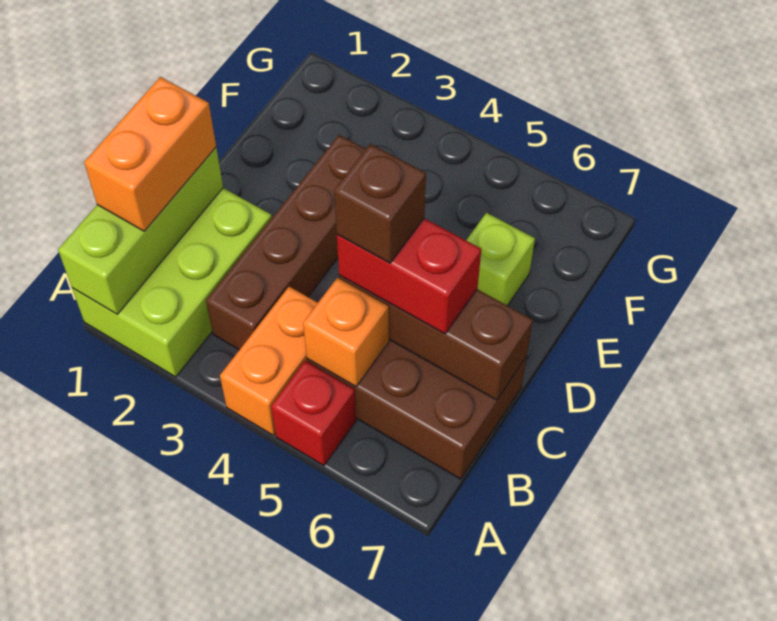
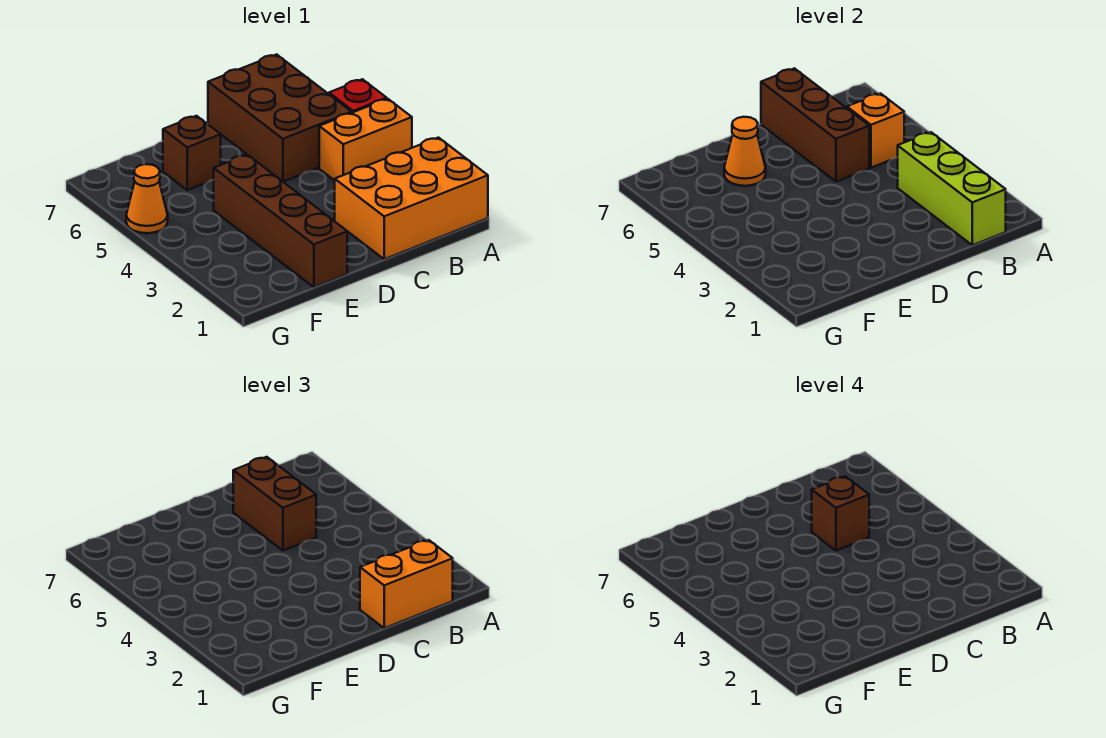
lime 2x3 brick [72,188,272,377] -> orange 2x3 brick [335,138,488,259]
lime 1x3 brick [58,148,223,314] -> lime 1x3 brick turned to [898,132,1006,245]
brown 1x4 brick [206,135,366,350] -> brown 1x4 brick turned to [214,155,347,287]
red 1x2 brick [337,218,481,334] -> brown 1x2 brick [233,457,316,551]
lime 1x1 brick [466,213,535,306] -> brown 1x1 brick [163,116,221,190]
none -> orange 1x1 cone [724,117,766,186]
none -> orange 1x1 cone [126,164,168,233]

